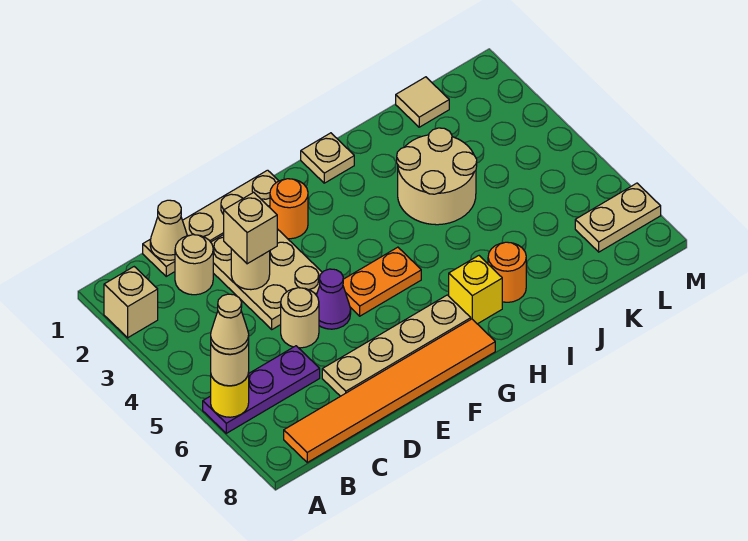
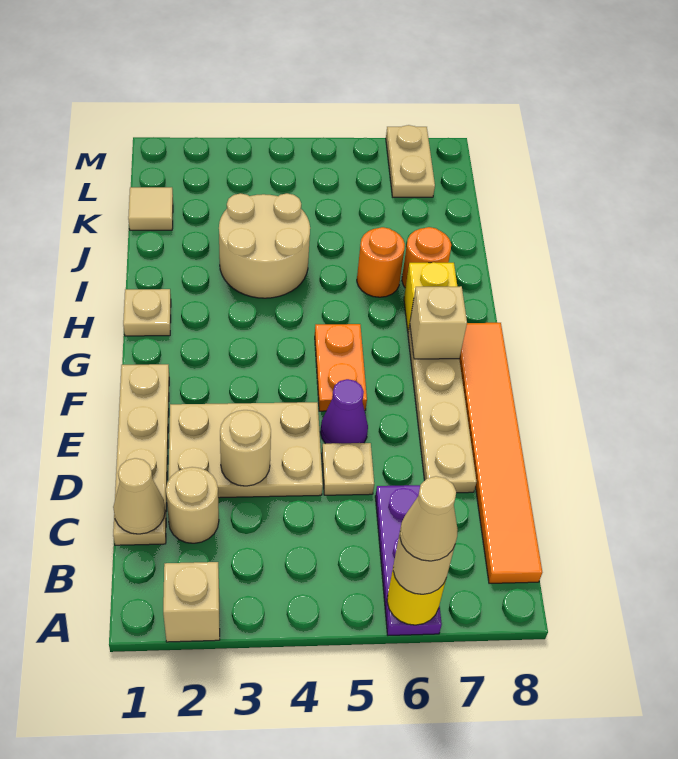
tan 1x1 brick [224,192,277,264] -> tan 1x1 brick moved to [410,286,467,359]
tan 1x1 round brick [281,288,319,348] -> tan 1x1 plate [322,443,374,495]
orange 1x1 round brick [270,179,308,239] -> orange 1x1 round brick moved to [357,227,405,297]

